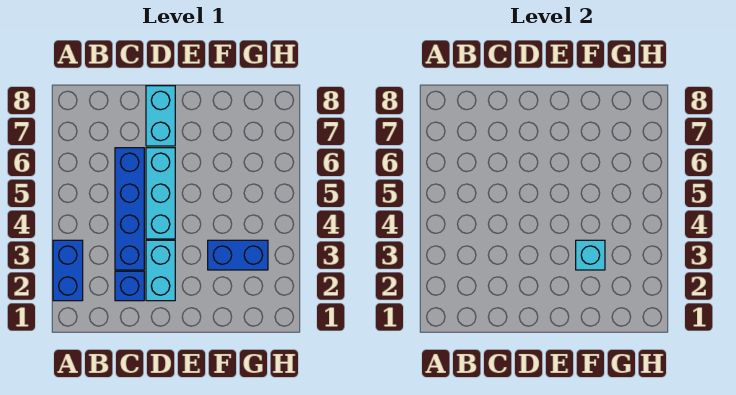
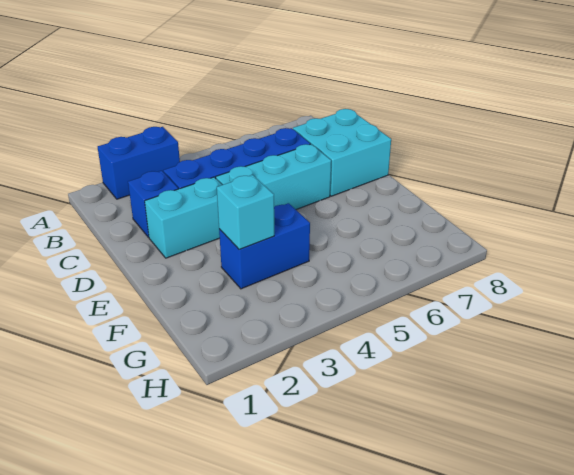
cyan 1x2 brick [146,86,175,146] -> cyan 2x2 brick [293,109,391,196]
blue 1x2 brick [208,240,268,270] -> blue 1x2 brick turned to [219,203,310,289]

